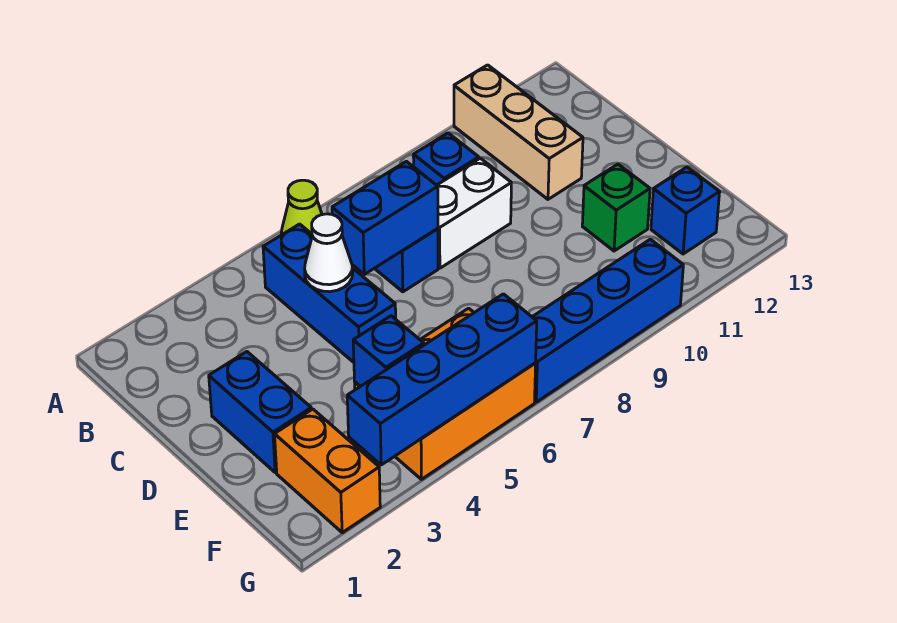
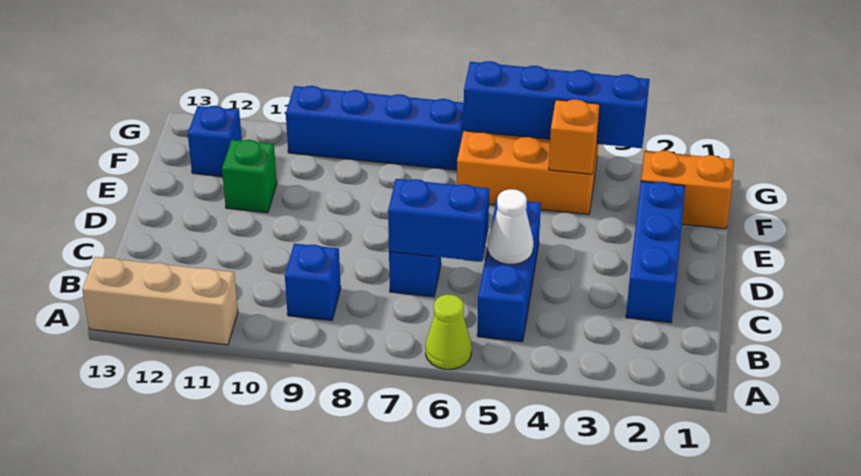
tan 1x3 brick [454,65,583,199] -> tan 1x3 brick turned to [82,257,238,345]
white 1x2 brick [437,158,511,268] -> none
blue 1x2 brick [209,352,311,472] -> blue 1x3 brick [626,181,685,323]
orange 1x2 brick [275,409,380,533] -> orange 1x2 brick turned to [641,151,734,229]
blue 1x1 brick [353,316,424,386] -> orange 1x1 brick [549,100,600,174]

